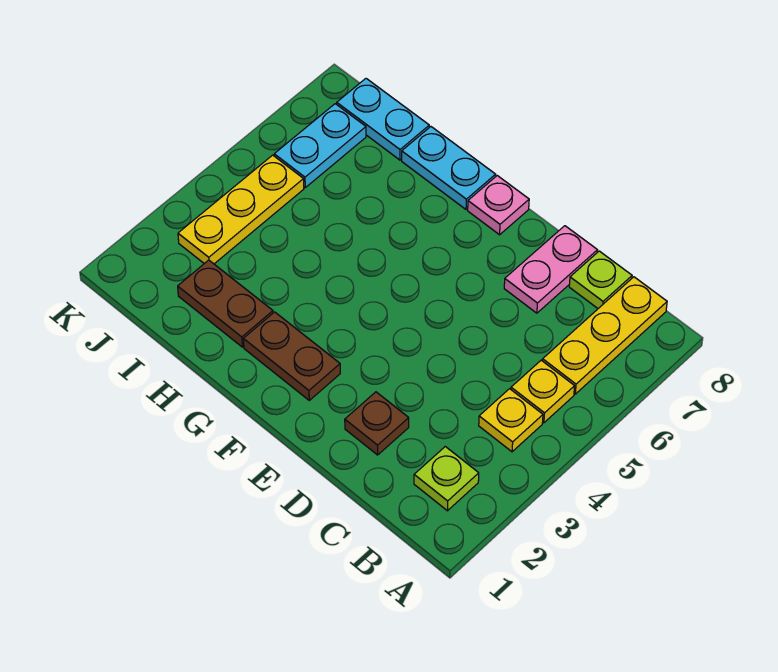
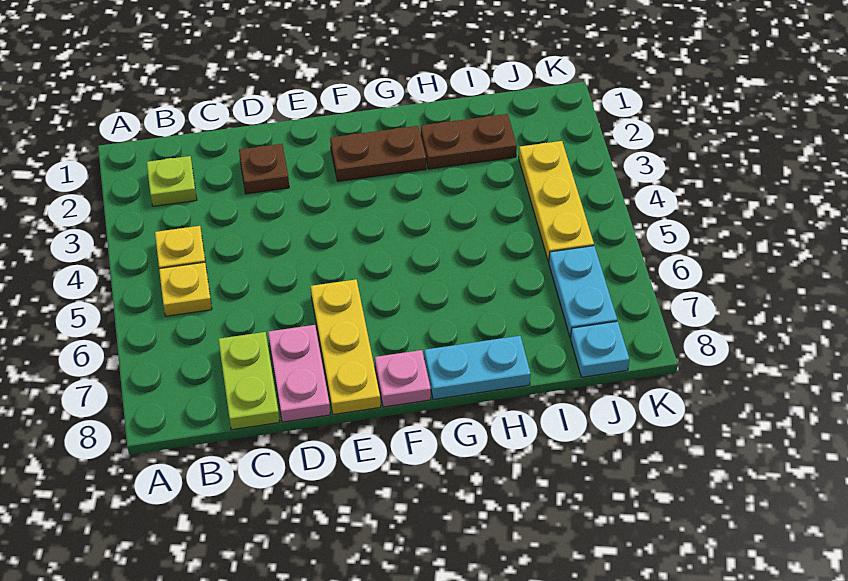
yellow 1x3 plate [543,277,667,394] -> yellow 1x3 plate moved to [311,279,381,414]
lime 1x1 plate [569,251,632,308] -> lime 1x2 plate [218,332,280,430]
cyan 1x2 plate [337,79,429,160] -> cyan 1x1 plate [571,321,630,377]

